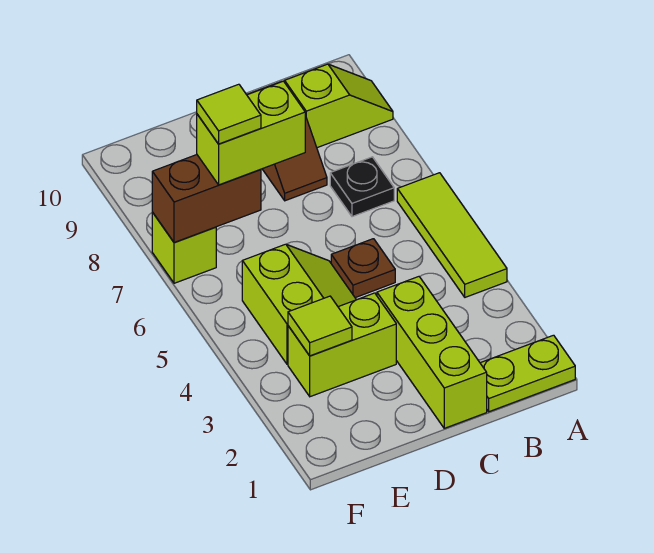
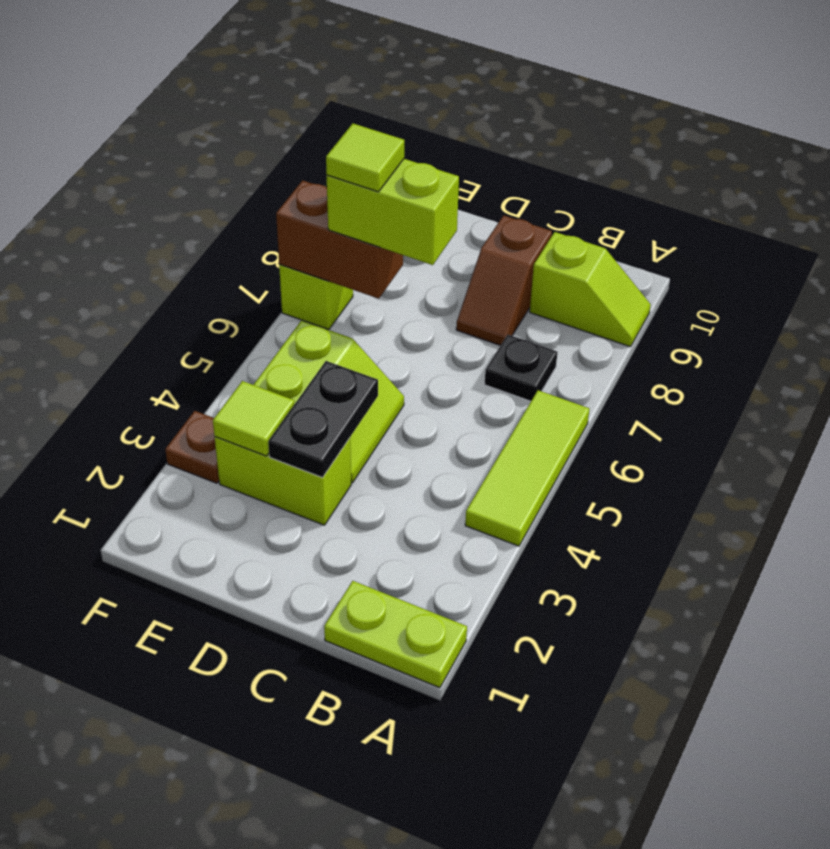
lime 1x3 brick [377,277,487,428] -> none
brown 1x1 plate [331,239,395,298] -> brown 1x1 plate moved to [165,411,219,483]
none -> black 1x2 plate [268,361,378,477]

